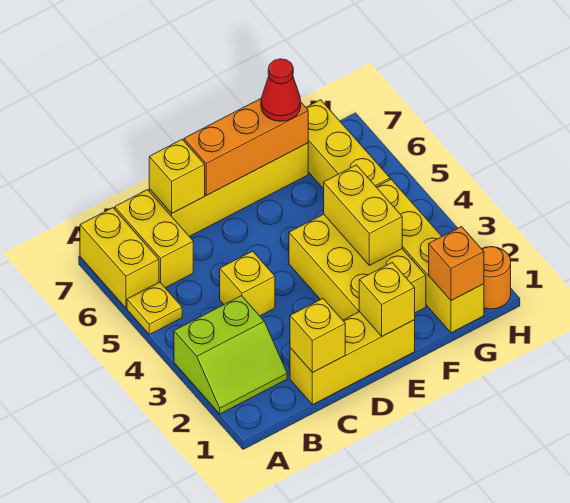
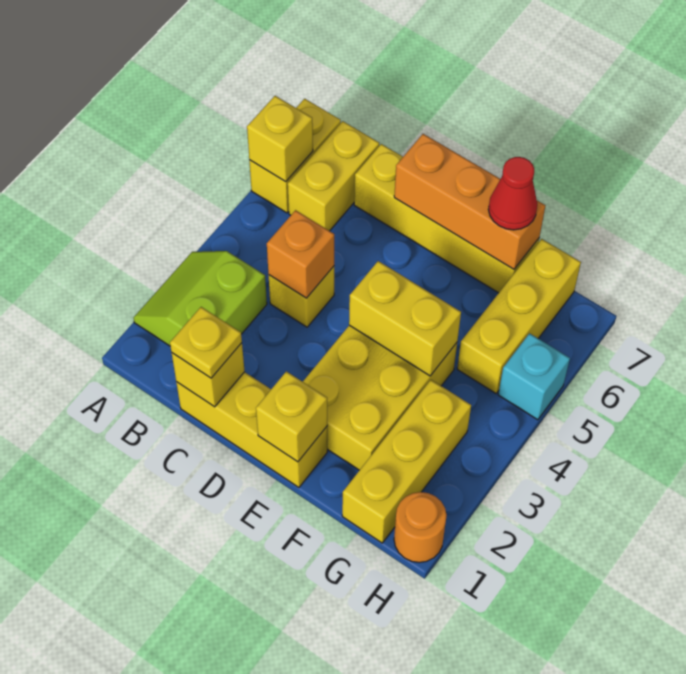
lime 2x2 slope [174,296,287,414] -> lime 2x2 slope turned to [134,251,267,346]
yellow 1x1 plate [127,282,182,335] -> yellow 1x1 plate moved to [170,307,242,378]
yellow 1x1 brick [149,140,205,213] -> yellow 1x1 brick moved to [247,96,313,182]
yellow 1x2 brick [324,165,402,265] -> yellow 1x2 brick turned to [349,261,461,376]
yellow 1x4 brick [377,180,484,333] -> yellow 1x3 brick [342,380,471,543]
orange 1x1 brick [429,227,484,301] -> orange 1x1 brick moved to [267,210,334,298]
none -> cyan 1x1 brick [498,333,570,420]

